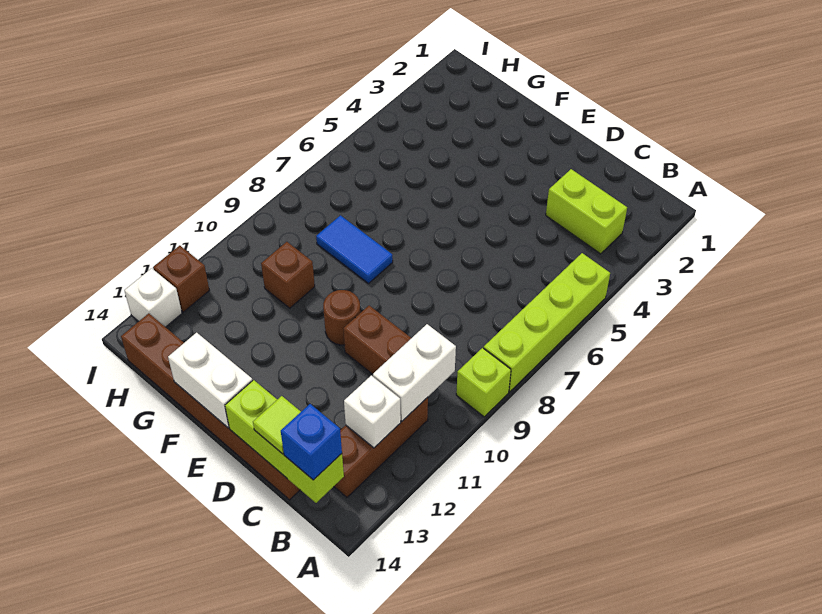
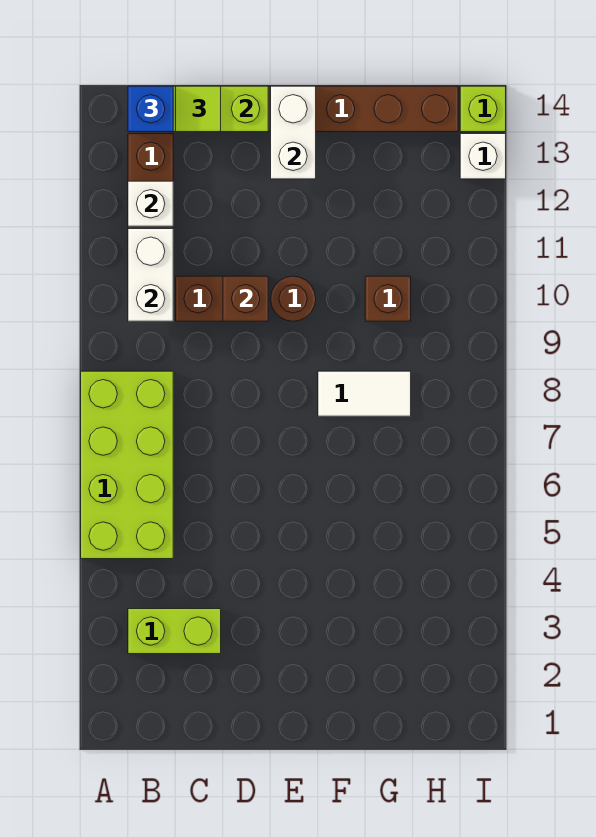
lime 1x4 brick [484,253,610,392] -> lime 2x4 brick [81,371,173,559]
lime 1x1 brick [456,348,511,417] -> lime 1x1 brick moved to [460,86,506,132]
white 1x2 brick [168,333,253,428] -> white 1x2 brick turned to [271,86,316,179]
blue 1x2 tile [316,215,393,284] -> white 1x2 tile [318,371,411,416]
brown 1x1 brick [153,246,209,312] -> brown 1x1 brick moved to [223,276,268,321]

